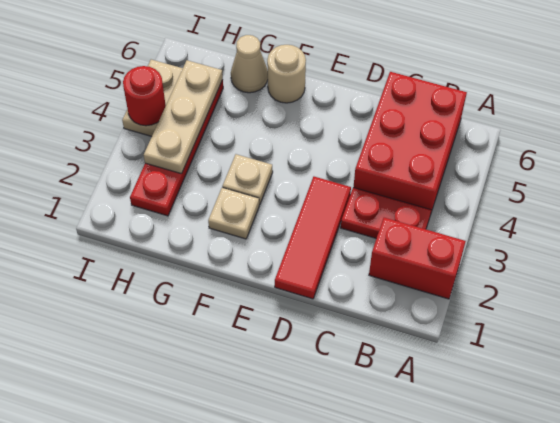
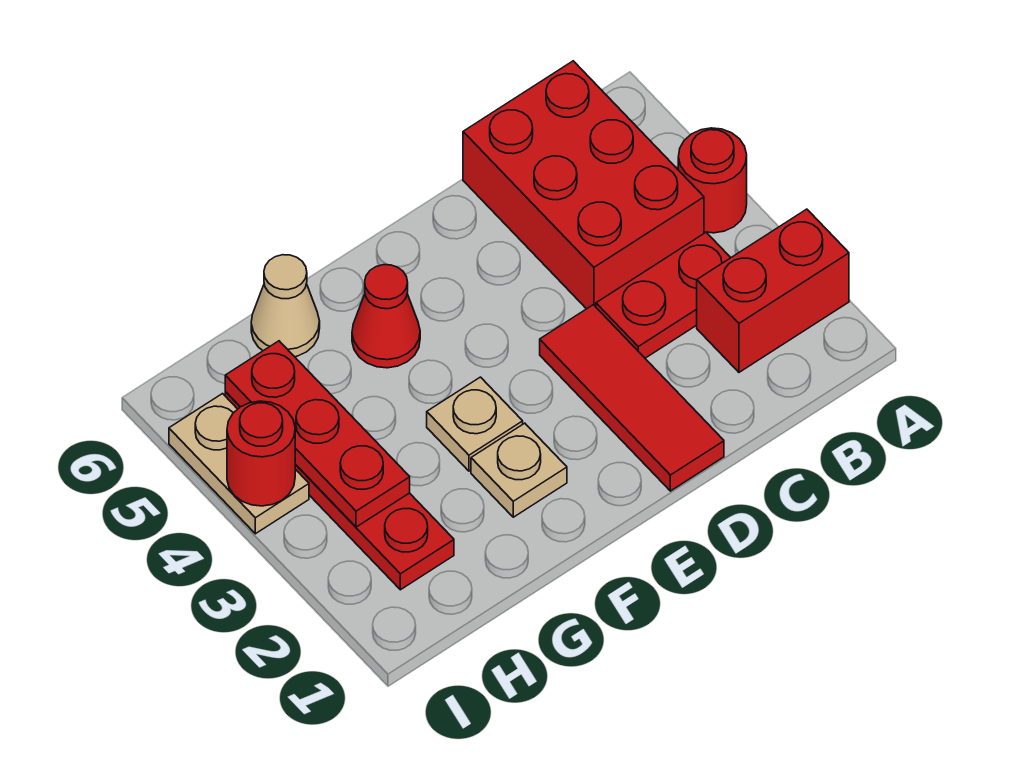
none -> red 1x1 round brick [678,128,747,233]
none -> red 1x1 cone [352,265,420,368]
tan 1x1 round brick [267,45,306,103] -> none
tan 1x3 plate [144,60,223,174] -> red 1x3 plate [225,341,410,527]

